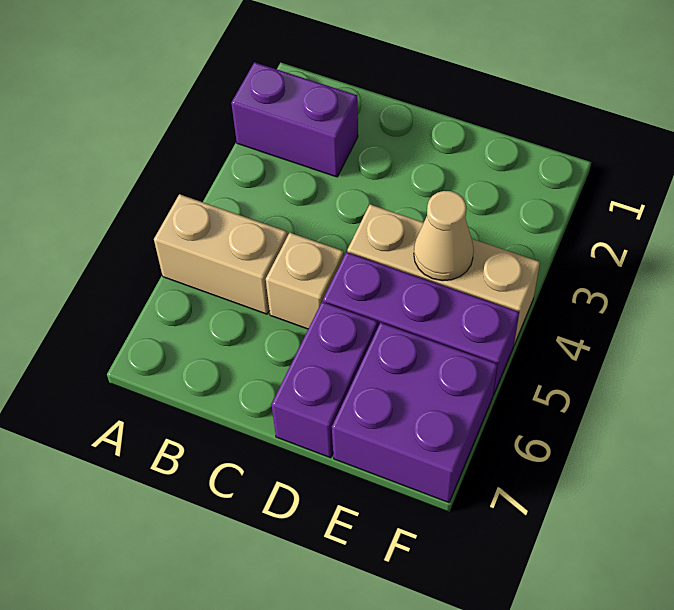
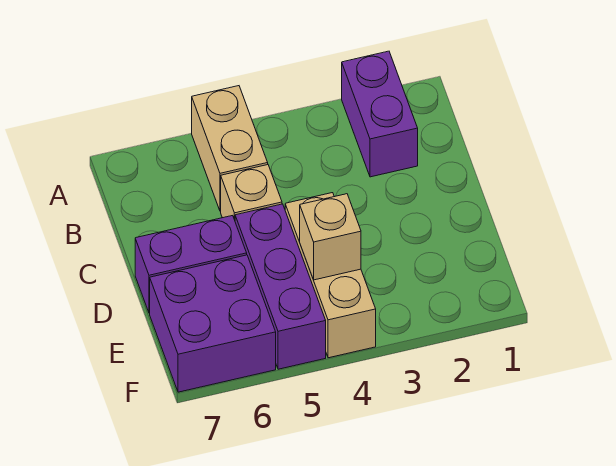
tan 1x1 cone [414,191,474,281] -> tan 1x1 brick [300,194,361,280]

